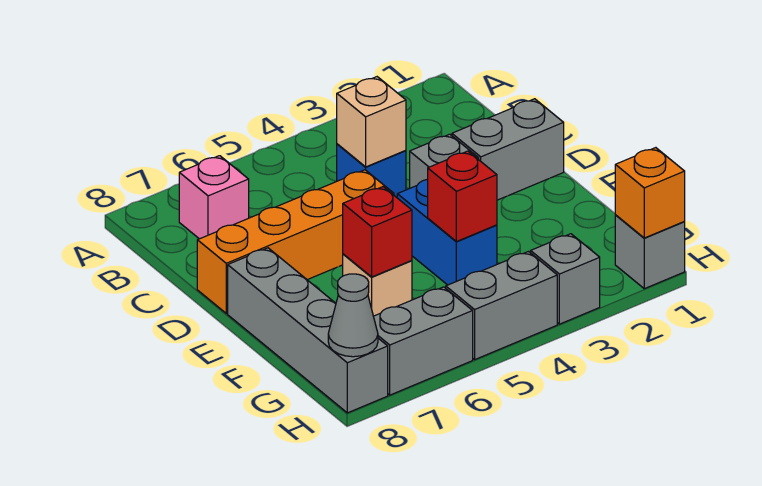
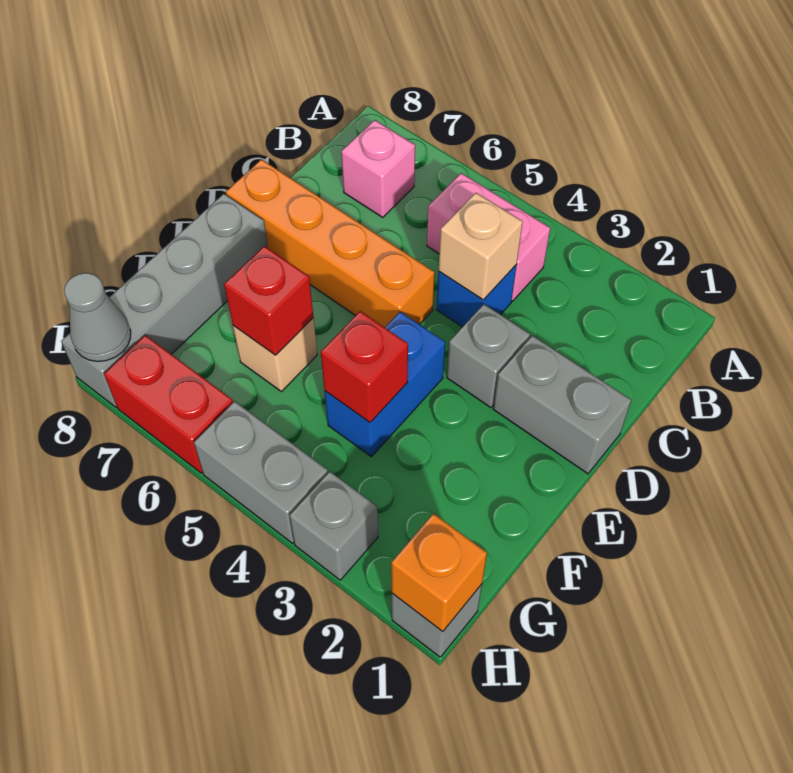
none -> pink 1x2 brick [427,173,550,301]
grey 1x2 brick [373,287,473,395] -> red 1x2 brick [104,335,233,473]

